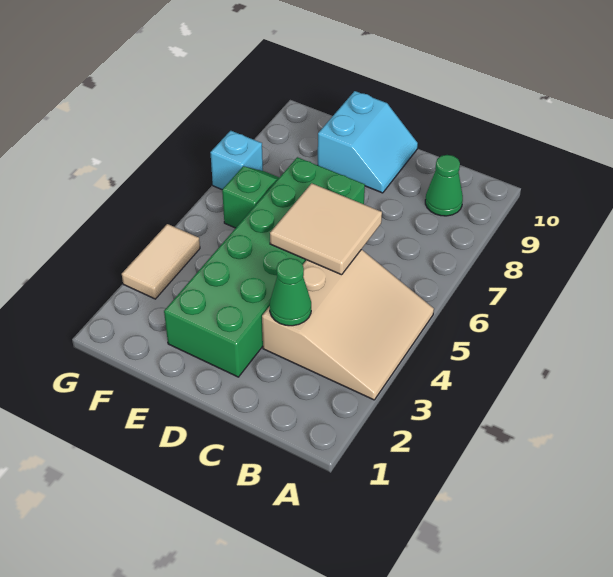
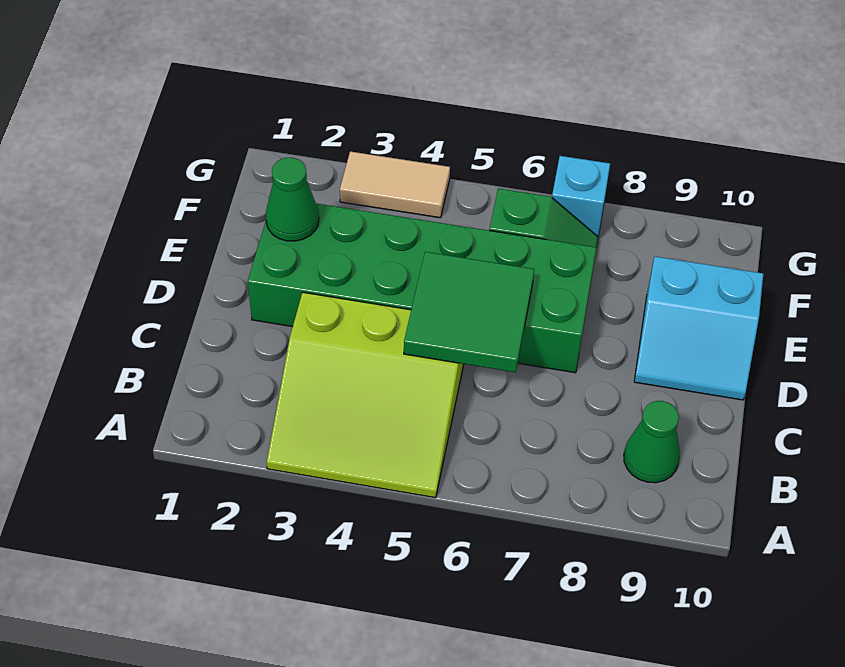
tan 3x3 slope [262,250,434,400] -> lime 3x3 slope [266,292,464,498]
green 1x1 cone [270,258,311,326] -> green 1x1 cone moved to [266,158,319,241]
tan 2x2 tile [270,183,382,275] -> green 2x2 tile [404,252,534,372]

